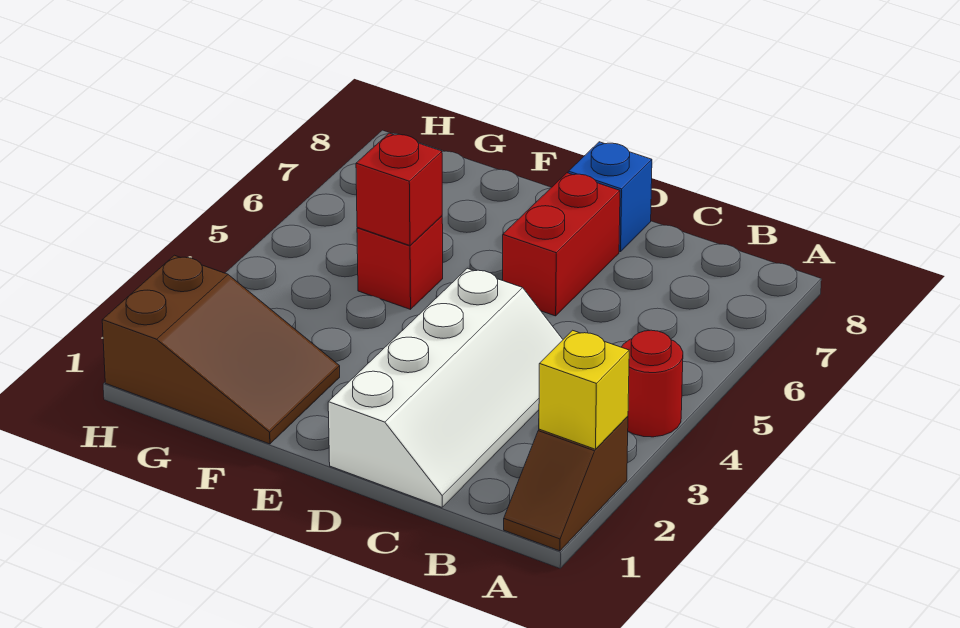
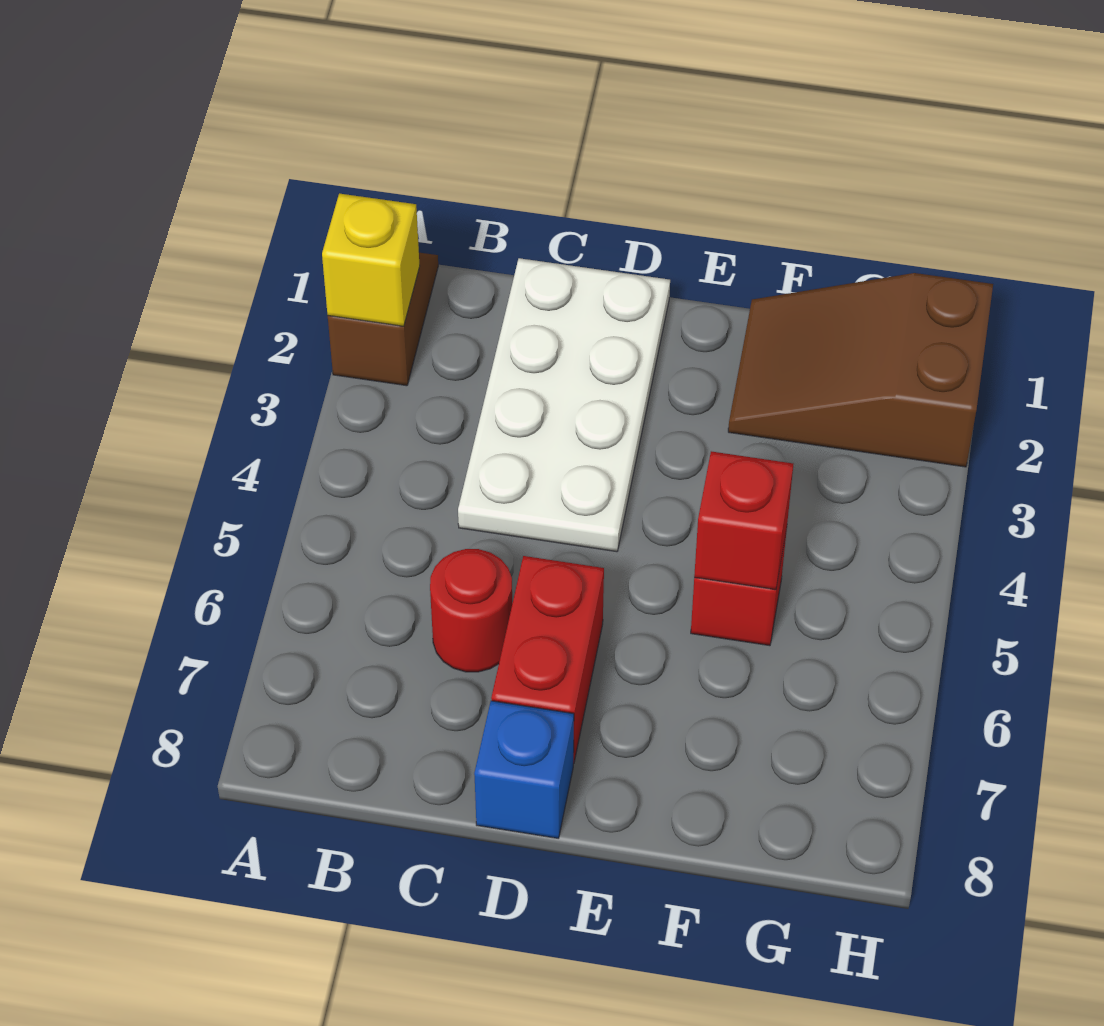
red 1x1 round brick [622,330,683,437] -> red 1x1 round brick moved to [430,549,512,672]
white 2x4 slope [328,268,563,507] -> white 2x4 plate [458,258,670,552]

